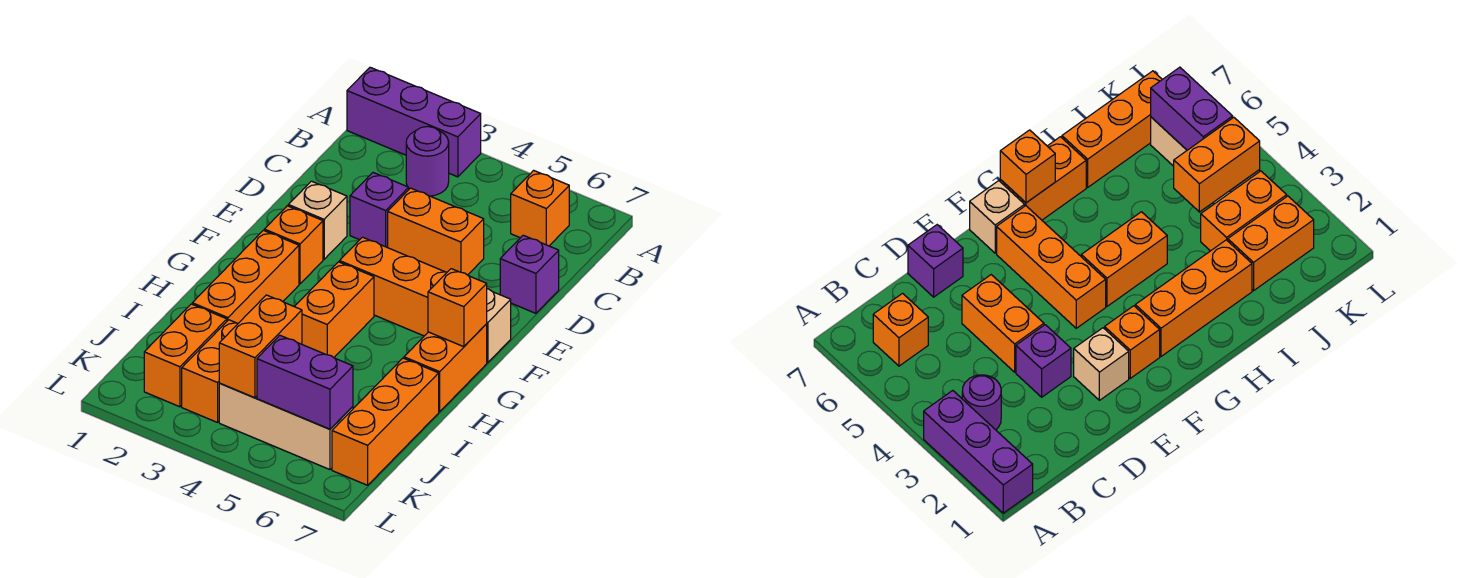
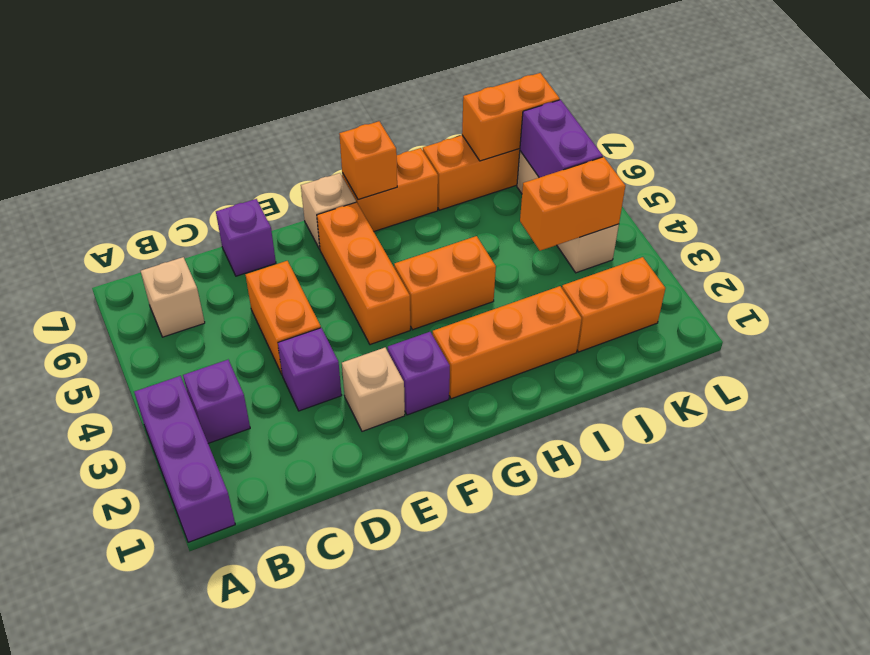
purple 1x1 round brick [406,127,449,196] -> purple 1x1 brick [183,360,250,443]
orange 1x1 brick [511,170,569,246] -> tan 1x1 brick [141,257,205,337]
orange 1x1 brick [264,206,323,284] -> purple 1x1 brick [388,332,450,415]
orange 1x2 brick [182,320,238,422] -> orange 1x2 brick moved to [462,73,560,161]

